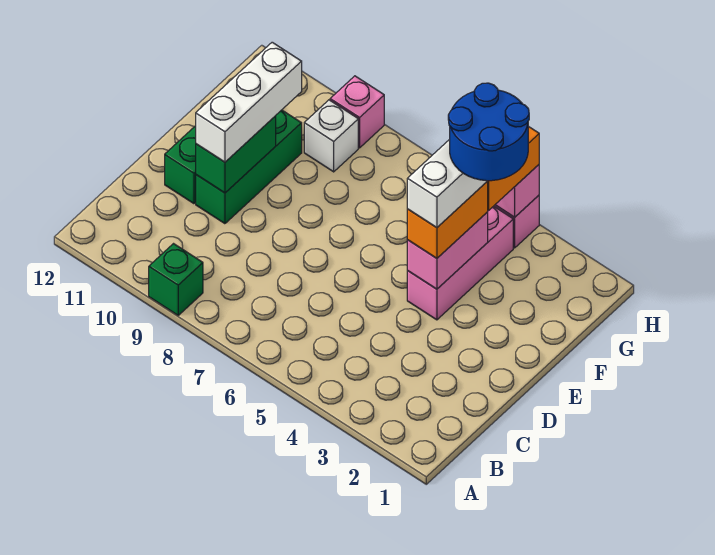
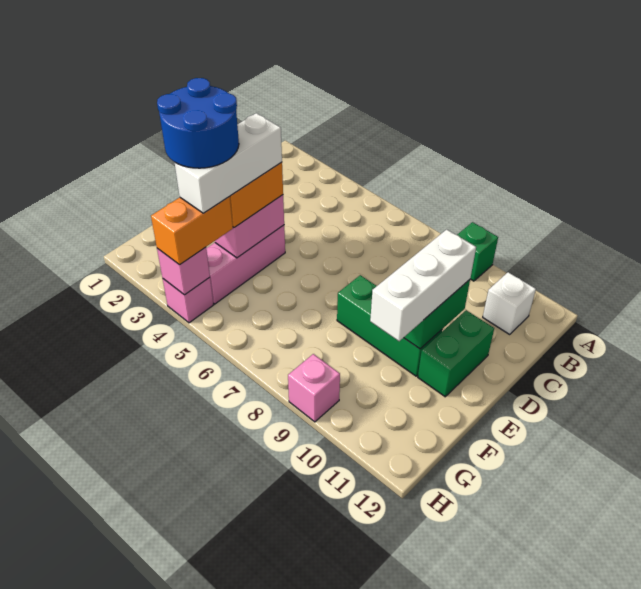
green 1x3 brick [196,110,302,224] -> green 1x3 brick turned to [337,275,442,376]
white 1x1 brick [304,100,358,172] -> white 1x1 brick moved to [483,272,536,334]

